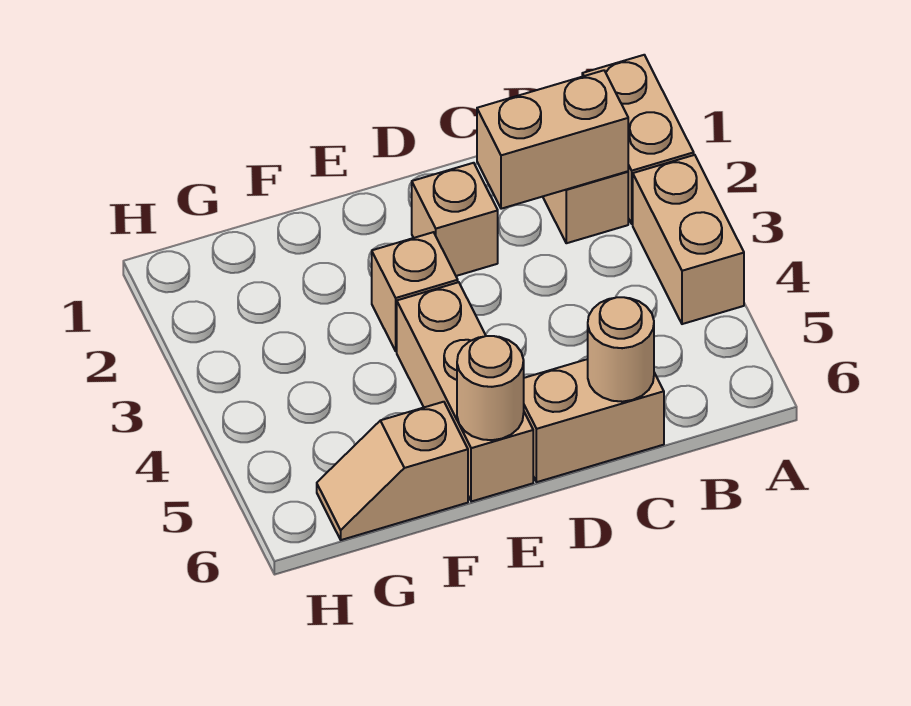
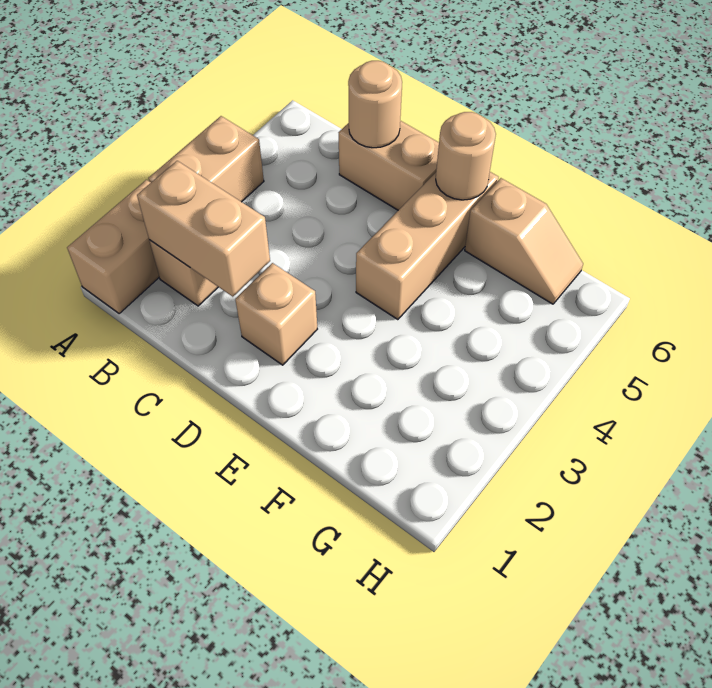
tan 1x1 brick [372,232,458,351] -> none

